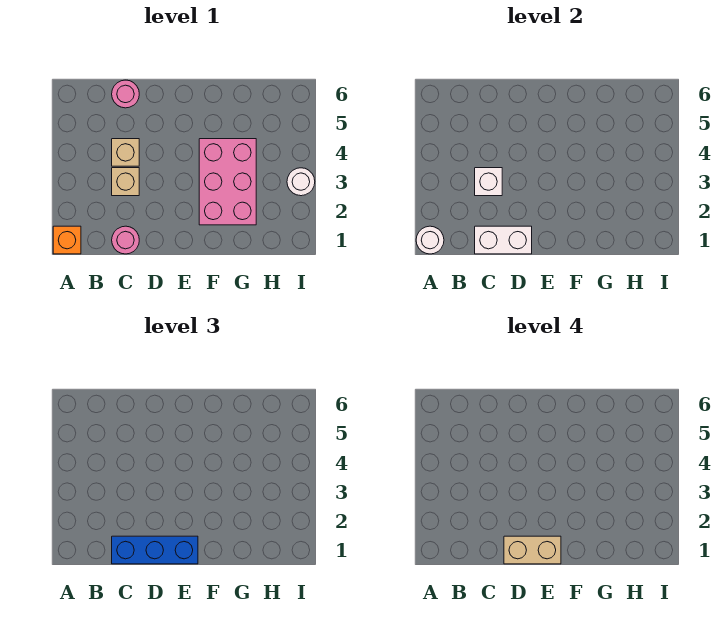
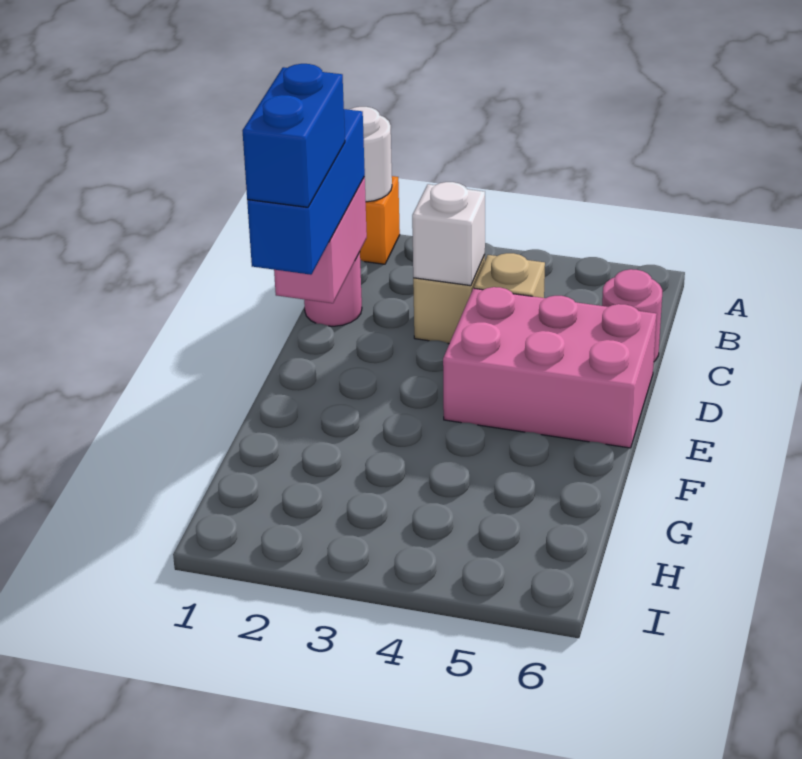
white 1x2 brick [475,226,532,254] -> pink 1x2 brick [274,177,367,303]
tan 1x2 brick [504,536,561,564] -> blue 1x2 brick [242,64,345,207]
pink 2x3 brick [199,139,256,225] -> pink 2x3 brick moved to [443,287,657,448]
white 1x1 round brick [287,168,315,196] -> none

